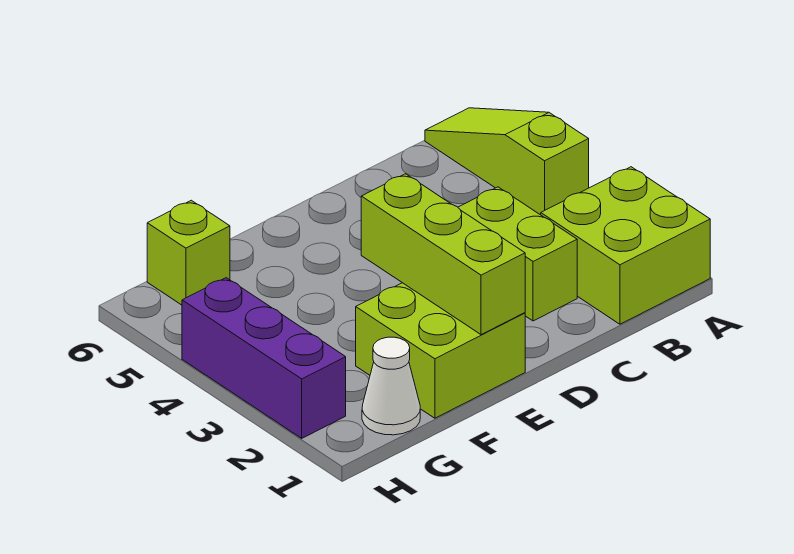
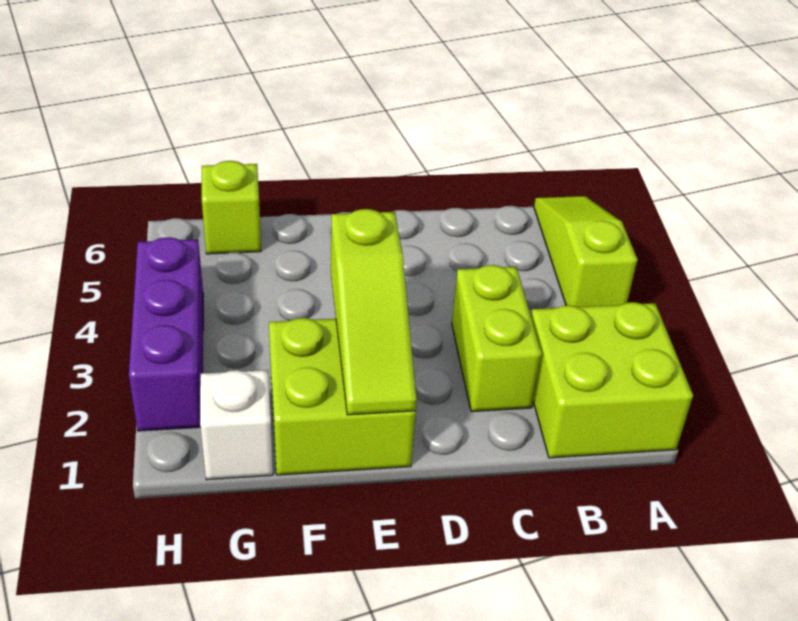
lime 1x3 brick [361,174,525,335] -> lime 1x3 slope [331,209,417,415]
white 1x1 cone [362,337,420,435] -> white 1x1 brick [200,370,273,480]

